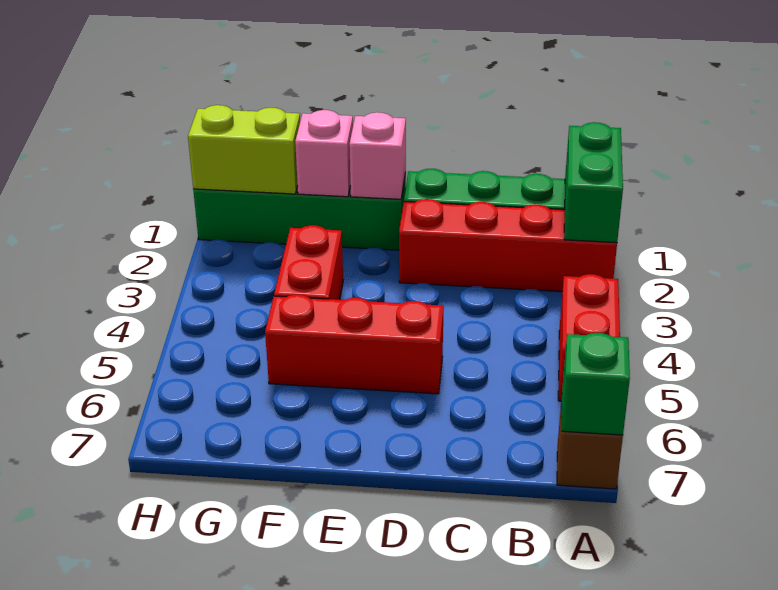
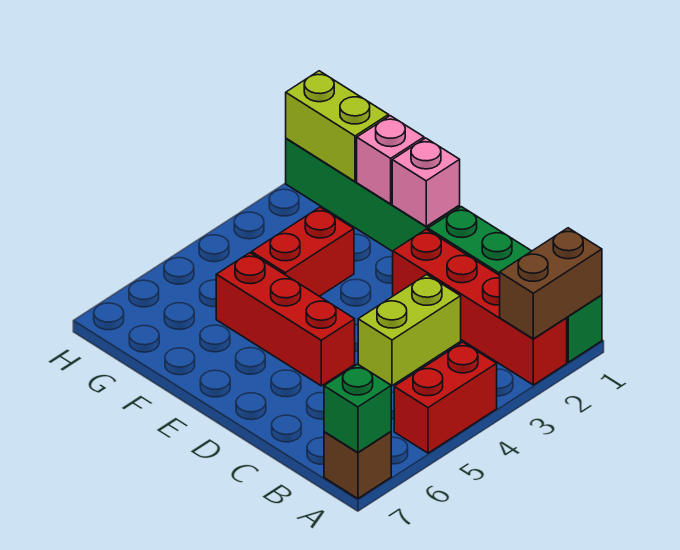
green 1x2 brick [564,122,623,243] -> brown 1x2 brick [500,228,602,339]
none -> lime 1x2 brick [358,275,461,386]

